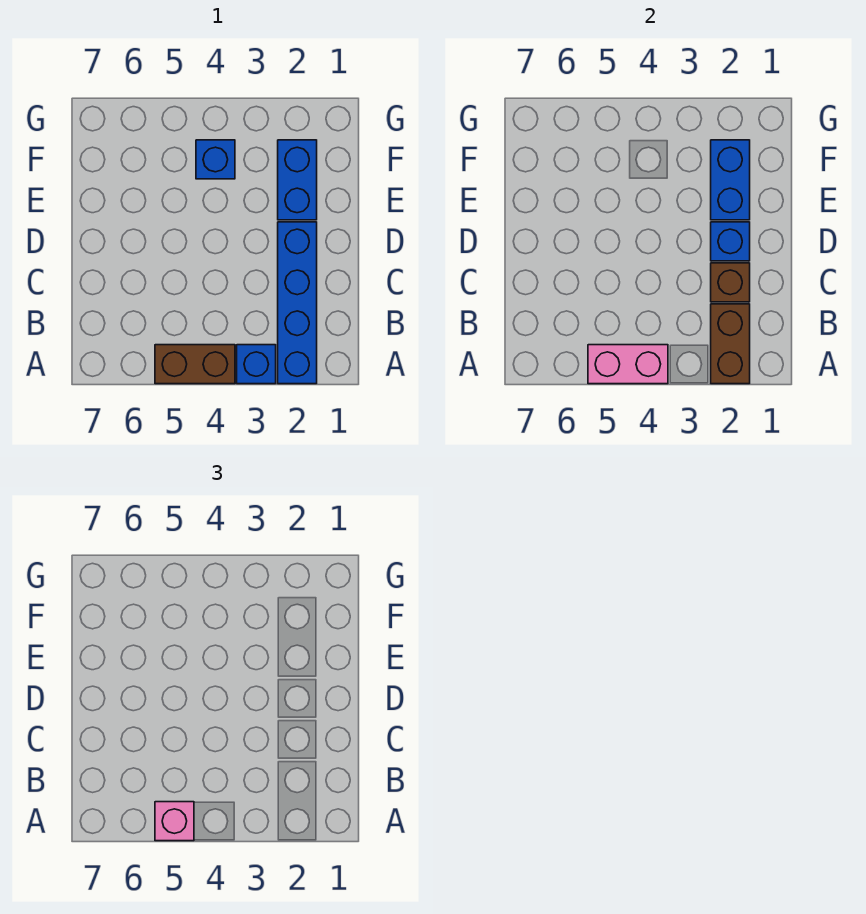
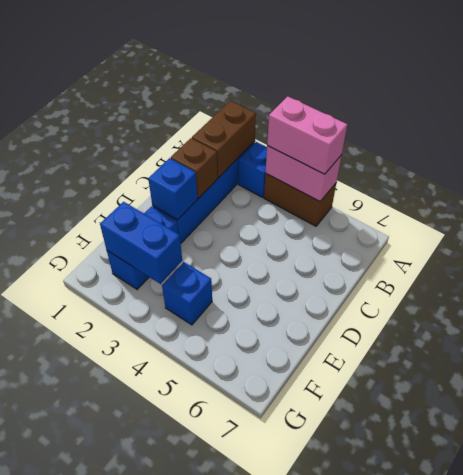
pink 1x1 brick [155,802,194,841] -> pink 1x2 brick [267,96,347,174]
blue 1x2 brick [711,140,750,220] -> blue 1x2 brick turned to [100,202,182,284]

